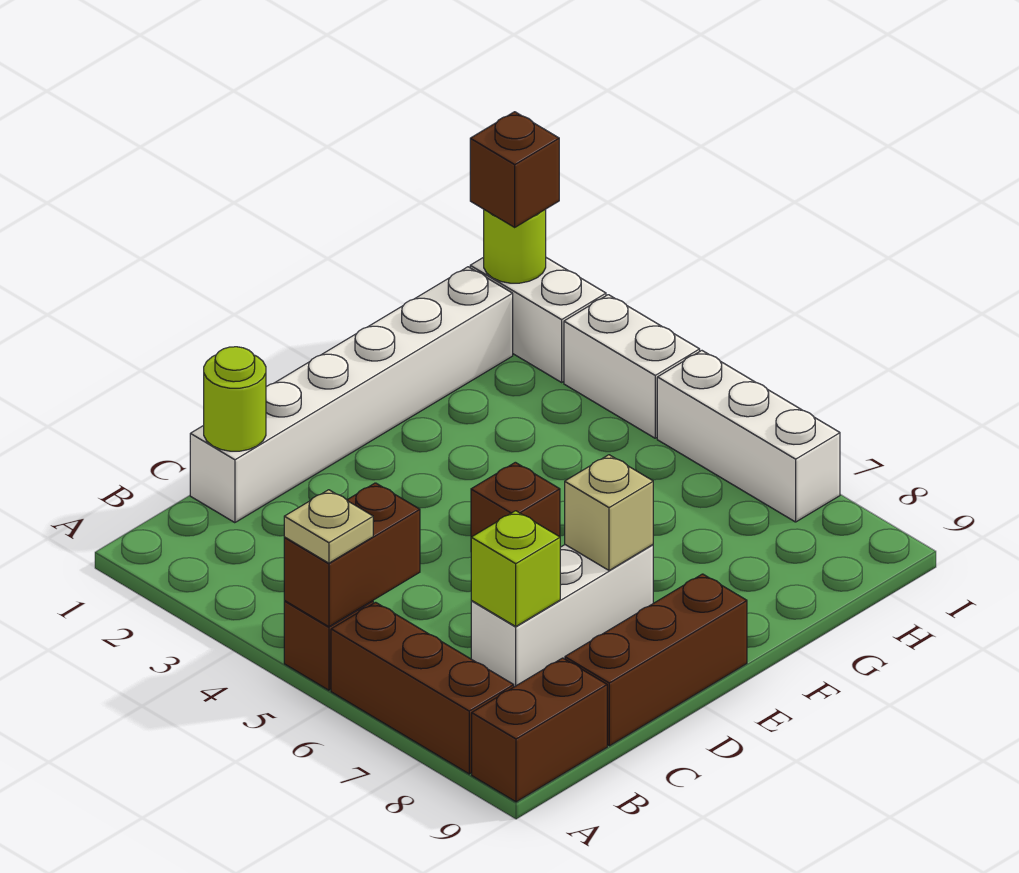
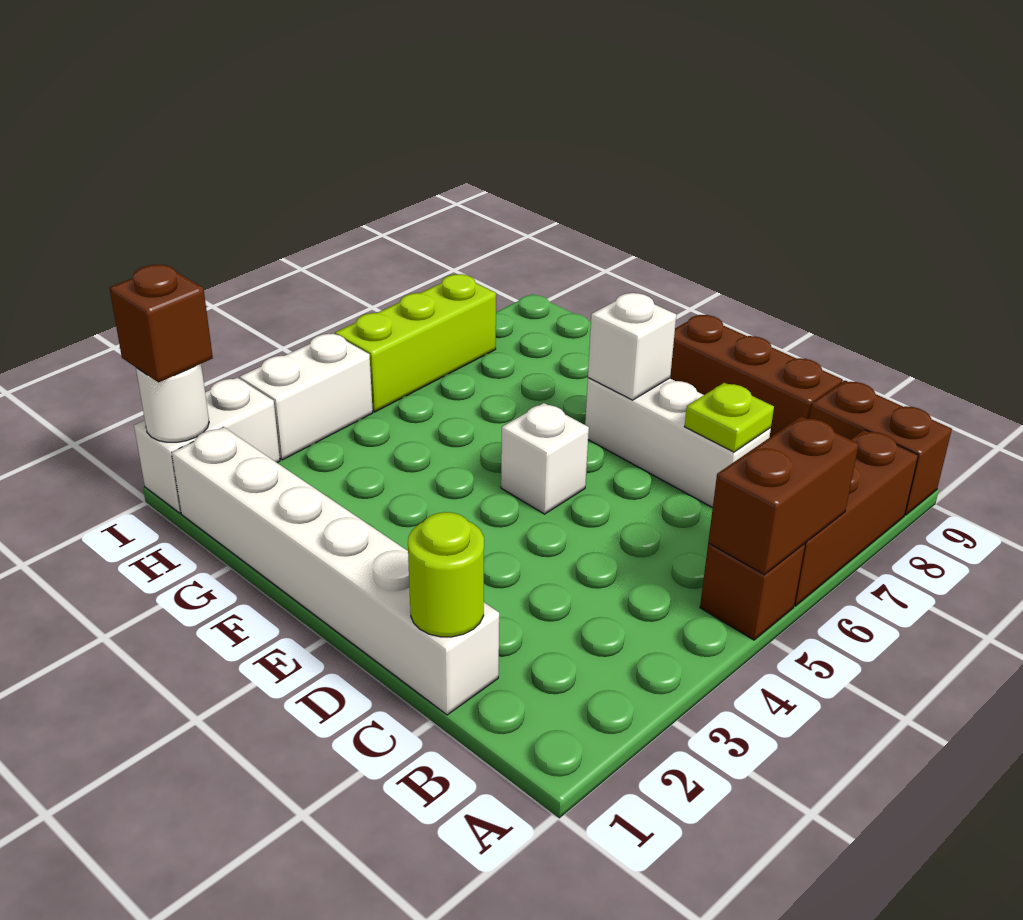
brown 1x2 brick [284,483,420,627] -> brown 1x2 brick turned to [708,416,859,575]
tan 1x1 plate [284,490,373,563] -> none
lime 1x1 brick [471,511,560,626] -> lime 1x1 plate [684,383,774,452]
brown 1x1 brick [471,462,560,537] -> white 1x1 brick [501,403,589,514]
tan 1x1 brick [565,455,653,570] -> white 1x1 brick [588,293,676,400]
lime 1x1 round brick [484,209,546,283] -> white 1x1 round brick [136,364,209,442]
white 1x3 brick [657,351,840,522] -> lime 1x3 brick [335,274,496,412]

